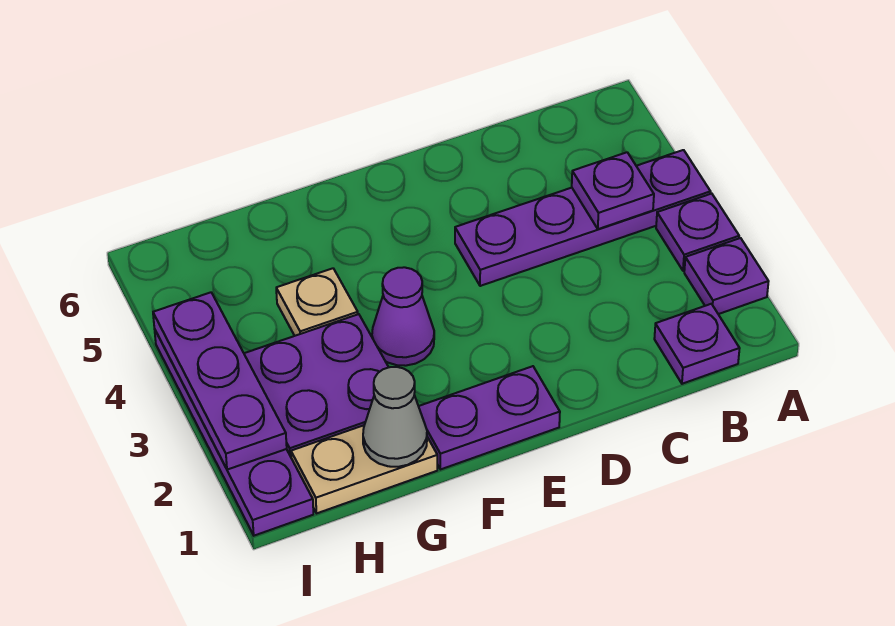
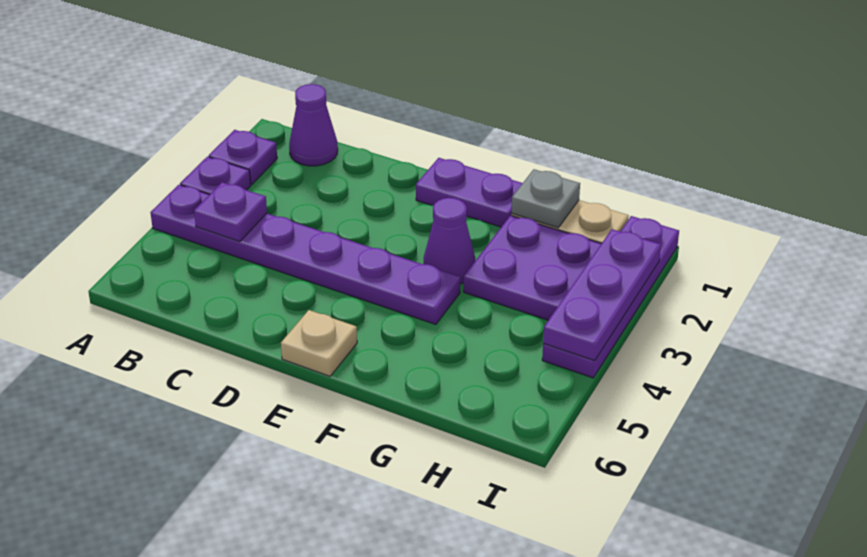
purple 1x4 plate [455,150,711,286] -> purple 1x6 plate [151,185,460,324]
purple 1x1 plate [654,304,740,384] -> purple 1x1 cone [289,84,338,166]
grey 1x1 cone [363,367,427,467] -> grey 1x1 plate [512,169,580,228]
tan 1x1 plate [276,268,358,336] -> tan 1x1 plate moved to [281,310,357,376]

